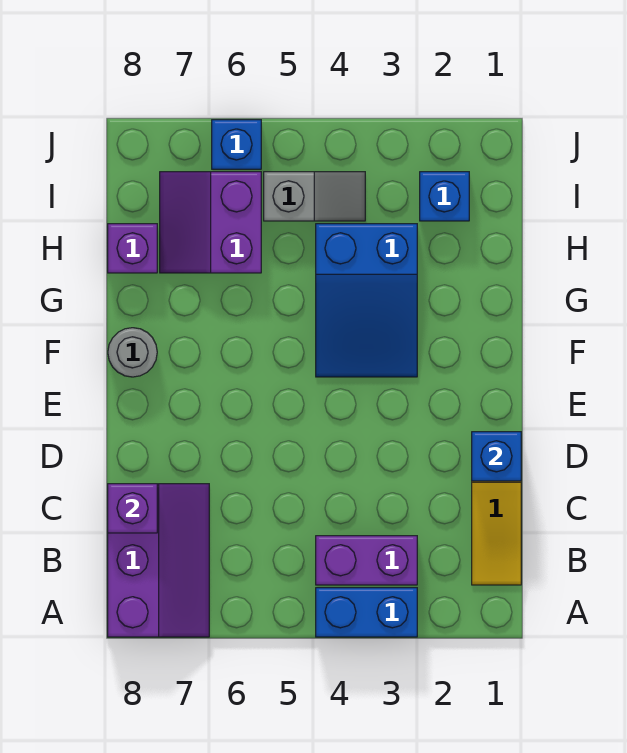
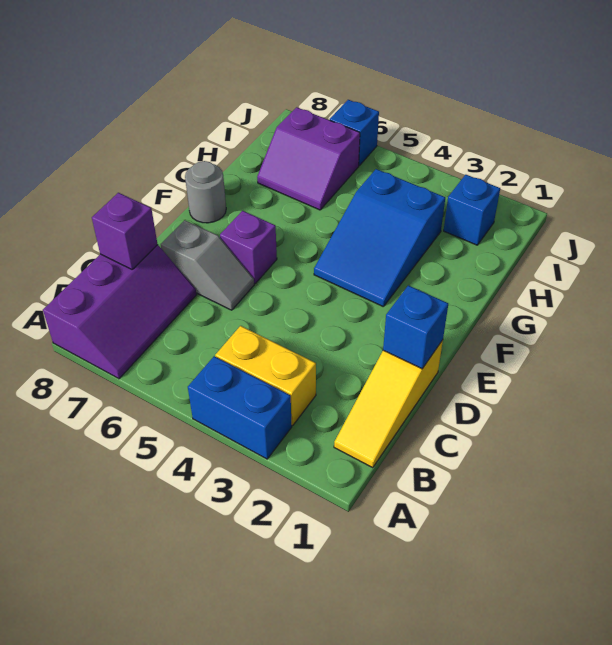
purple 1x2 brick [316,536,417,585] -> yellow 1x2 brick [215,326,316,426]
purple 2x2 slope [160,172,261,273] -> purple 2x2 slope turned to [257,107,360,210]
purple 1x1 brick [108,224,157,273] -> purple 1x1 brick moved to [220,211,277,284]
grey 1x2 slope [264,172,365,221] -> grey 1x2 slope moved to [161,220,254,310]

